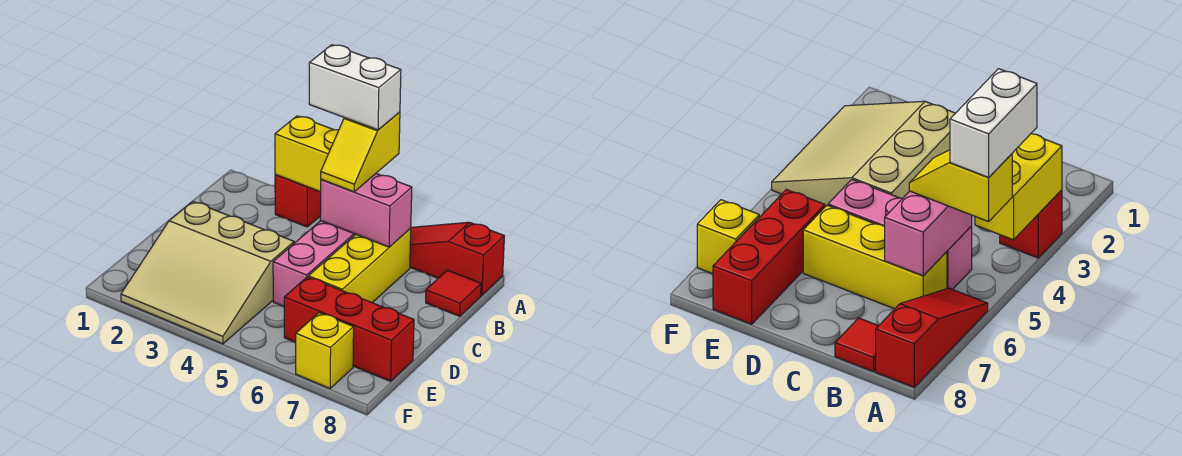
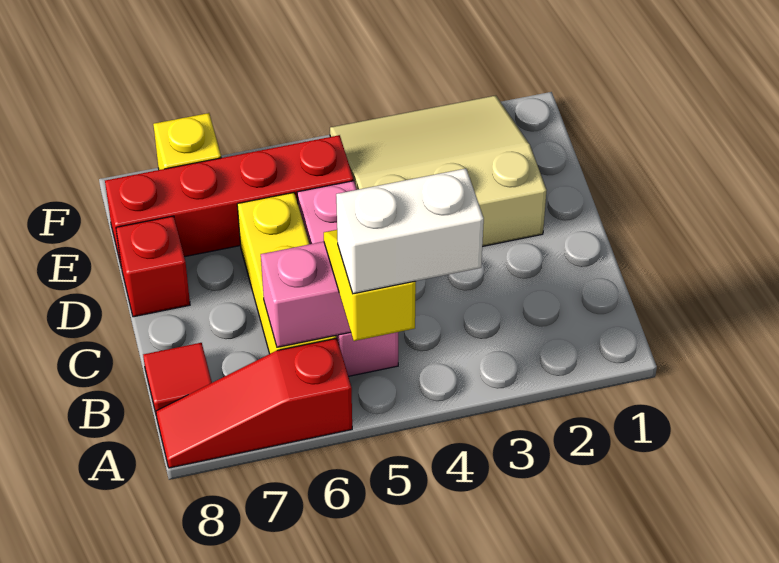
red 1x1 brick [275,175,321,227] -> red 1x1 brick moved to [116,216,190,317]
yellow 1x2 brick [275,116,339,192] -> none
red 1x3 slope [410,222,504,295] -> red 1x3 slope turned to [156,338,352,468]
red 1x3 brick [284,277,414,381] -> red 1x4 brick [105,135,353,268]

